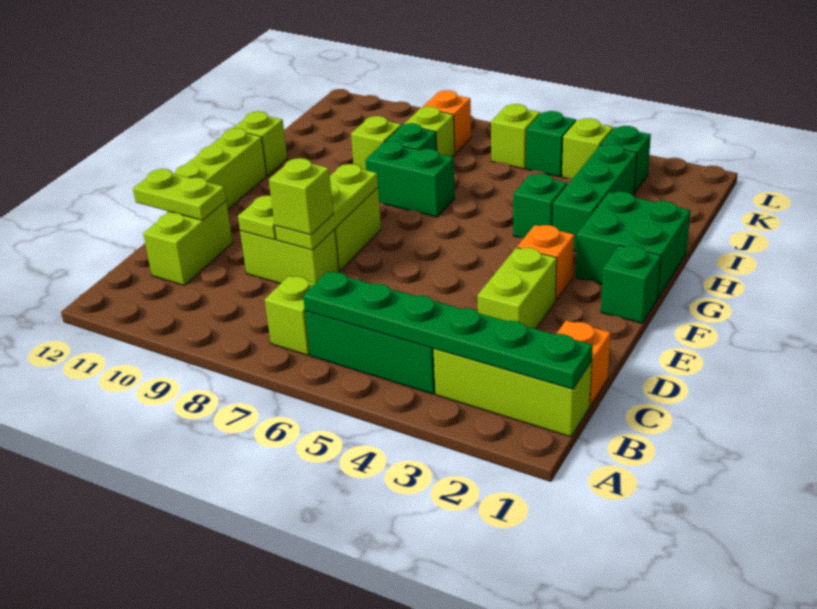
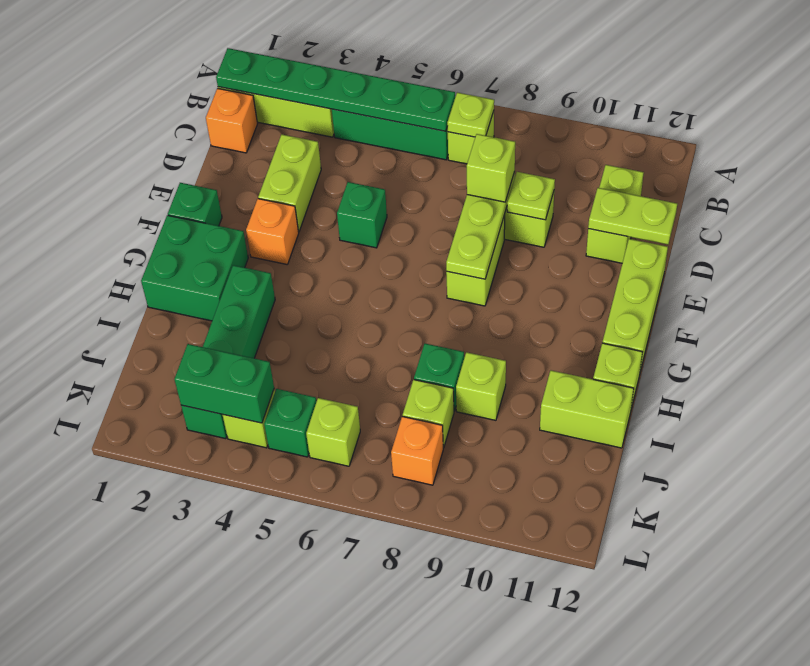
none -> lime 1x1 plate [447,92,494,137]
green 1x1 brick [513,174,567,238] -> green 1x1 brick moved to [337,182,387,248]
green 1x2 brick [365,141,455,217] -> green 1x2 brick moved to [174,344,274,423]
none -> lime 1x2 brick [540,370,634,448]

